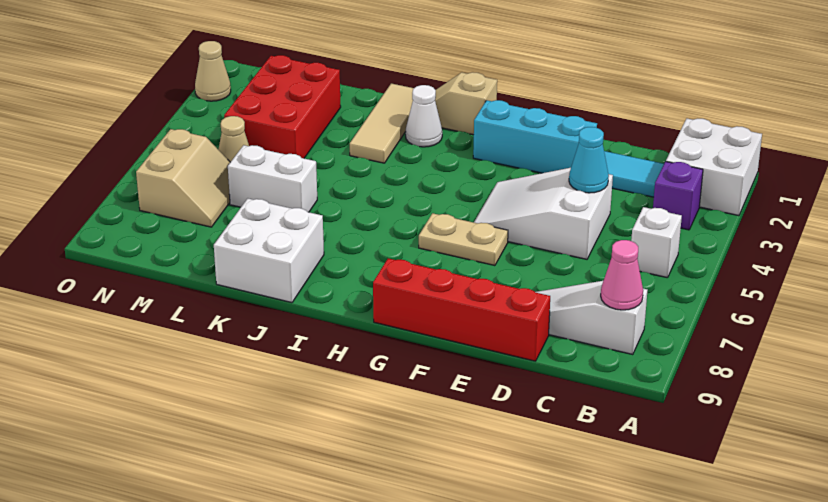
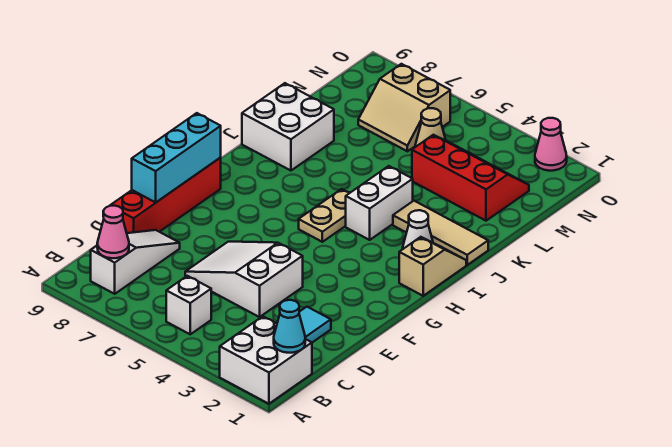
purple 1x1 brick [653,162,703,230] -> none
white 2x3 slope [474,168,613,259] -> white 2x3 slope turned to [185,242,303,317]
cyan 1x1 cone [569,127,609,193] -> cyan 1x1 cone moved to [274,300,305,353]
cyan 1x3 brick [473,100,597,173] -> cyan 1x3 brick moved to [132,113,221,202]
tan 1x2 plate [419,213,508,266] -> tan 1x2 plate moved to [299,189,350,242]
white 1x2 brick [228,145,317,212] -> white 1x2 brick moved to [346,166,413,240]
red 2x3 brick [224,55,341,158] -> red 2x3 slope [412,135,529,221]
tan 1x1 cone [195,41,231,101] -> pink 1x1 cone [535,118,567,171]

